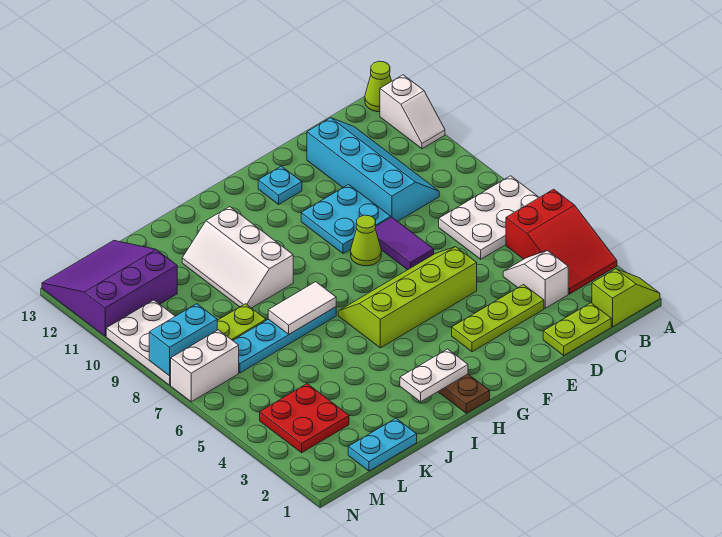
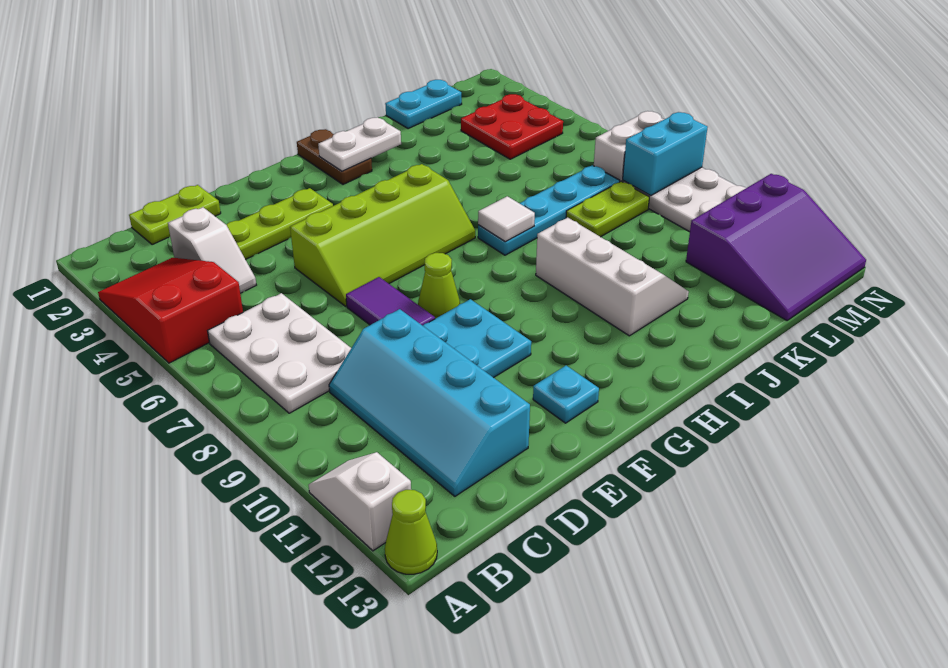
lime 1x2 slope [592,269,660,327] -> none
white 2x3 plate [439,176,539,259] -> white 2x3 plate turned to [208,293,351,413]
white 1x2 tile [268,282,336,334] -> white 1x1 tile [478,196,535,242]

